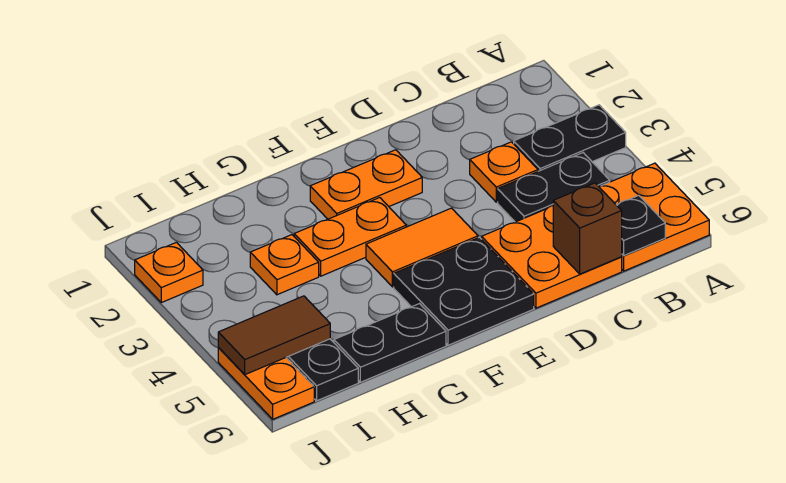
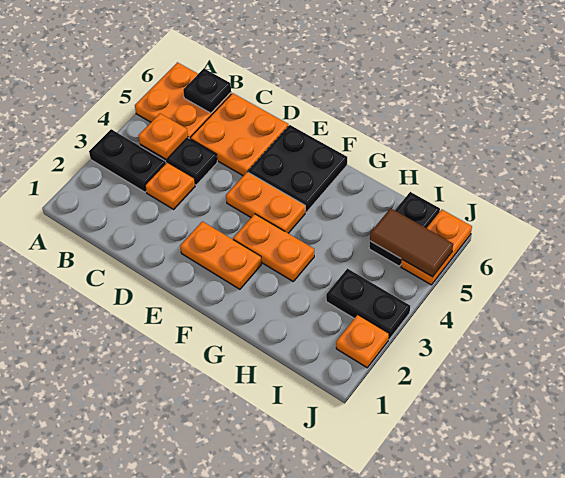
brown 1x1 brick [553,183,622,274] -> none
orange 1x2 tile [366,208,478,287] -> orange 1x2 plate [226,172,305,233]
black 1x2 plate [334,304,446,382] -> black 1x2 plate moved to [326,269,410,339]
orange 1x1 plate [250,235,319,295] -> orange 1x1 plate moved to [139,114,188,160]

